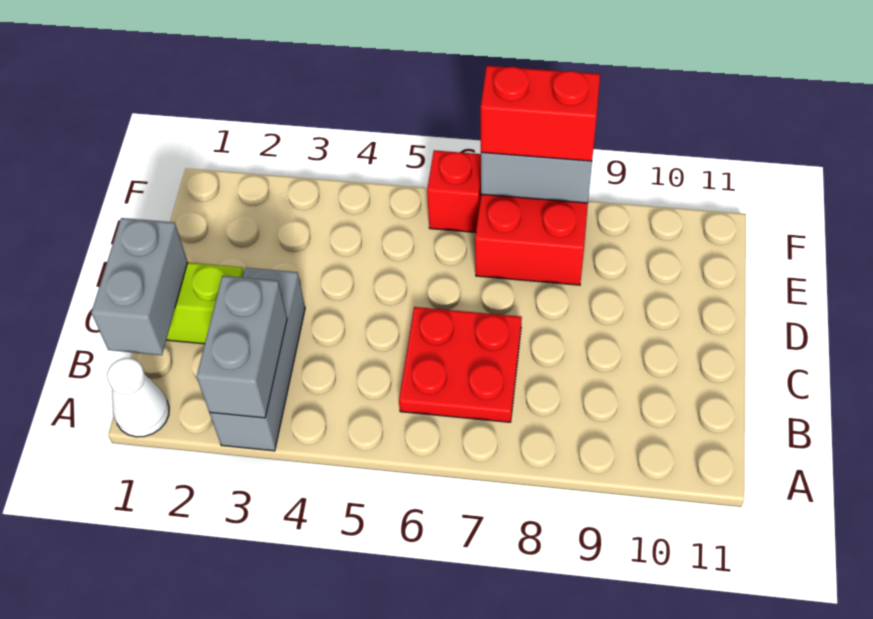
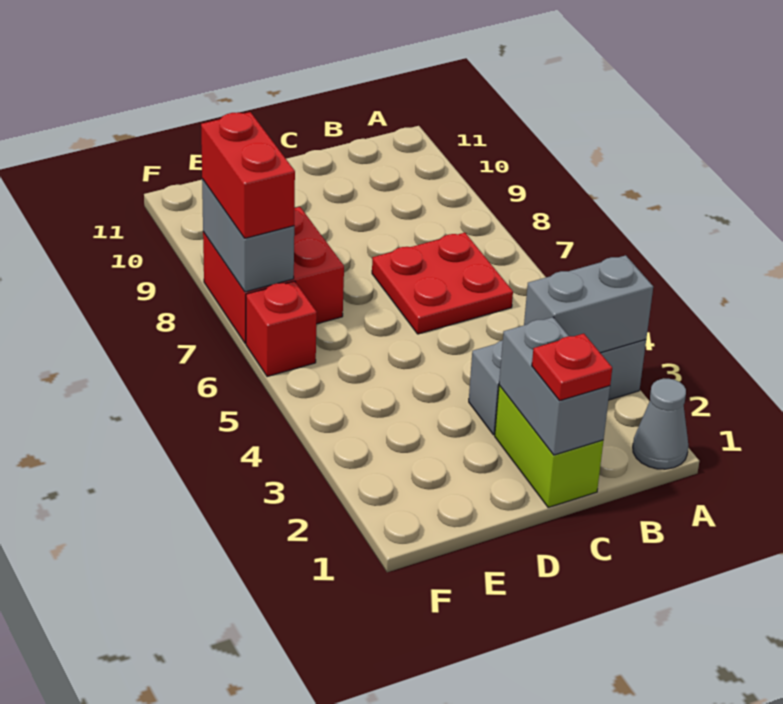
white 1x1 cone [107,358,169,437] -> grey 1x1 cone [633,379,688,469]
grey 1x2 brick [91,218,188,355] -> grey 1x2 brick turned to [499,317,610,455]
none -> red 1x1 plate [532,334,612,401]

